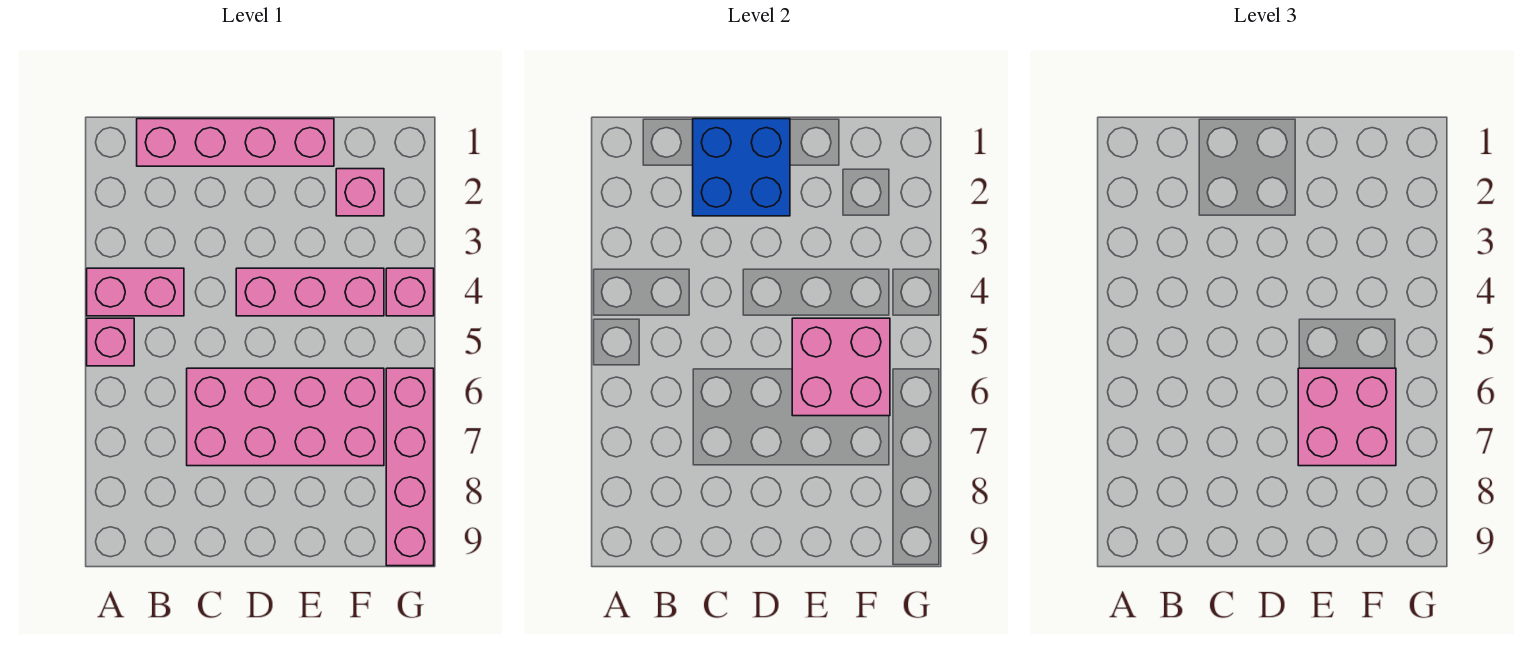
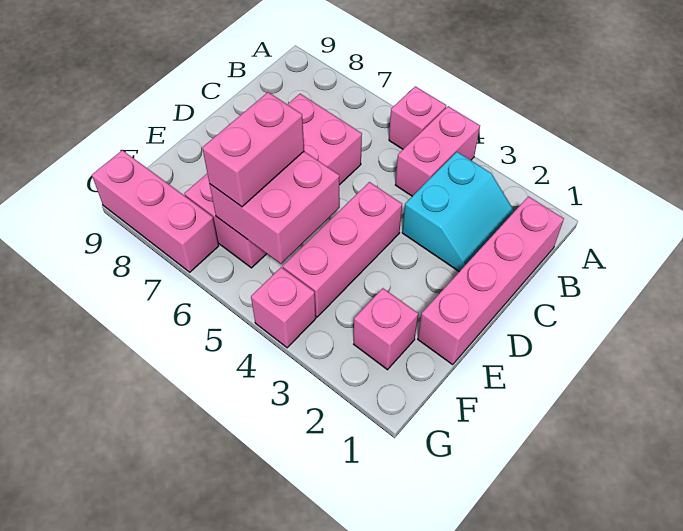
none -> cyan 2x2 slope [402,152,514,272]
blue 2x2 brick [693,119,790,216] -> none
pink 2x2 brick [1298,368,1396,466] -> pink 1x2 brick [202,92,304,207]
pink 1x4 brick [386,368,434,566] -> pink 1x3 brick [92,150,219,272]

